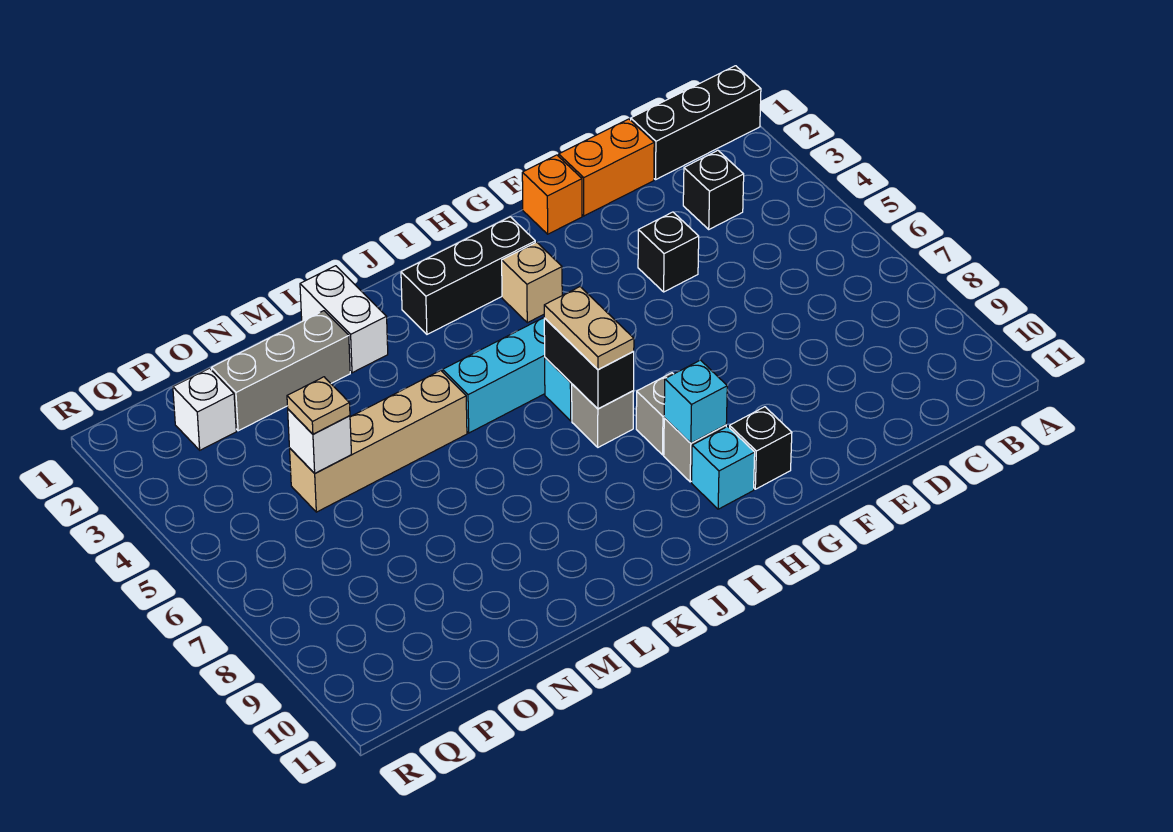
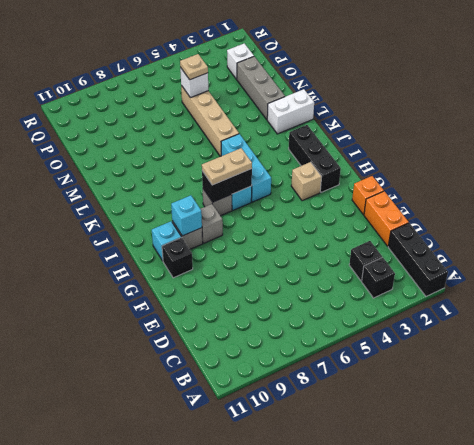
black 1x1 brick [638,212,699,292] -> black 1x1 brick moved to [362,257,395,298]

